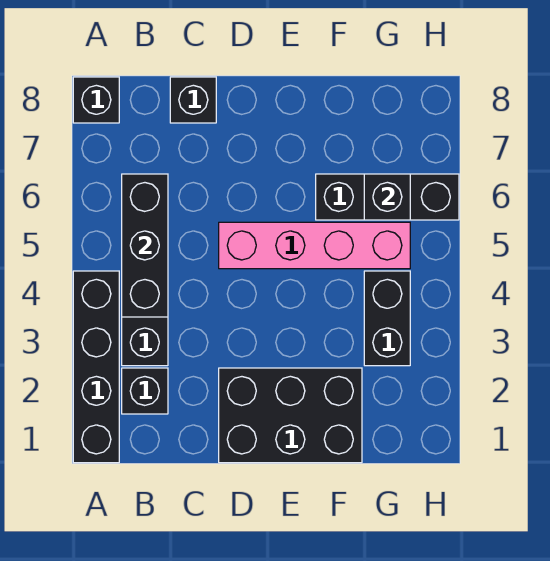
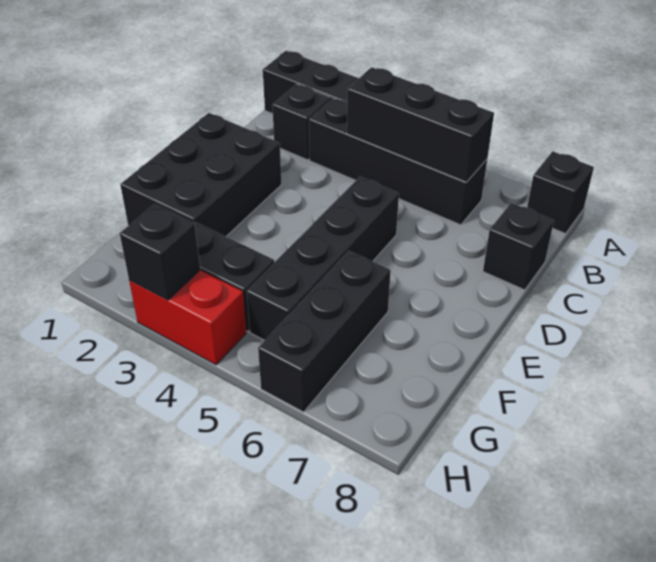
pink 1x4 brick [219,222,410,269] -> black 1x4 brick [247,177,399,340]
black 1x1 brick [364,174,410,220] -> black 1x1 brick moved to [120,204,200,300]
none -> red 1x2 brick [129,270,246,365]

